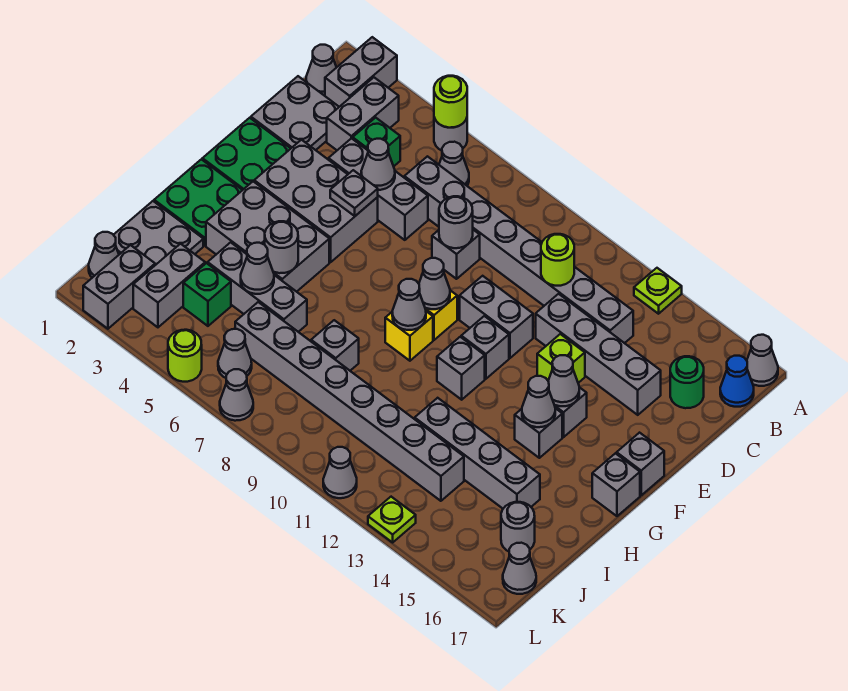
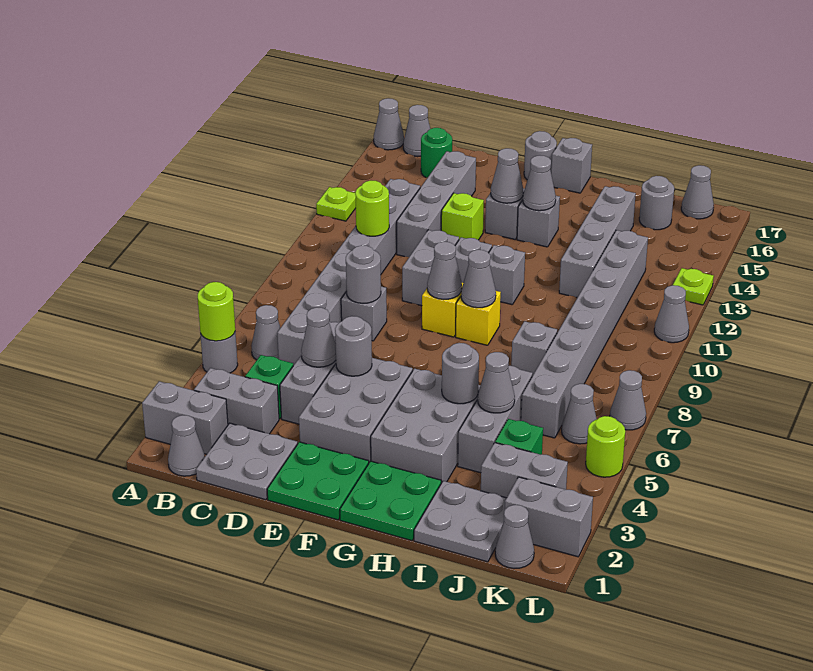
blue 1x1 cone [720,356,754,407] -> grey 1x1 cone [403,105,430,157]
grey 1x1 plate [330,170,378,216] -> grey 1x1 round brick [335,316,372,376]
grey 1x1 brick [617,433,664,495] -> grey 1x1 round brick [524,131,557,180]

